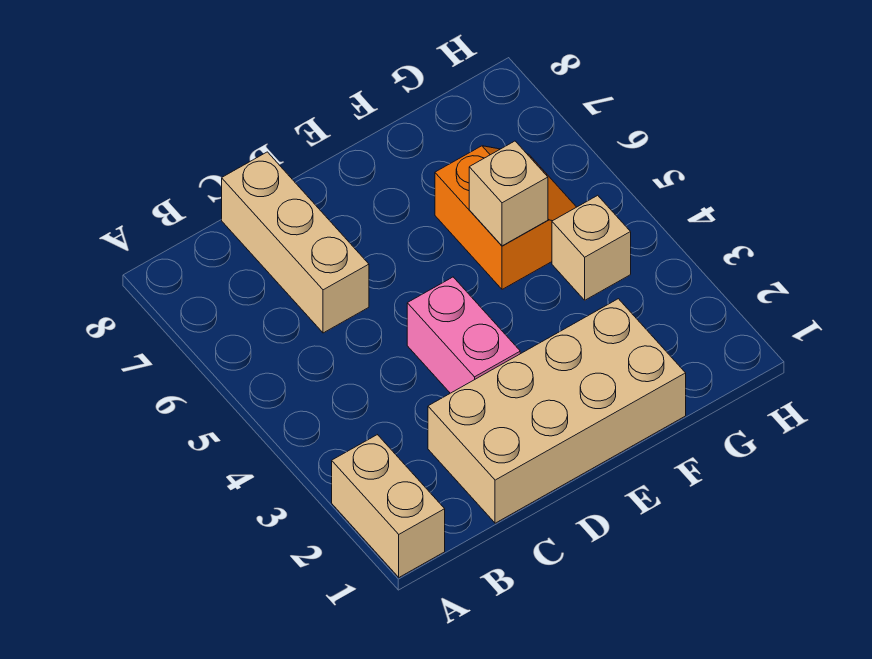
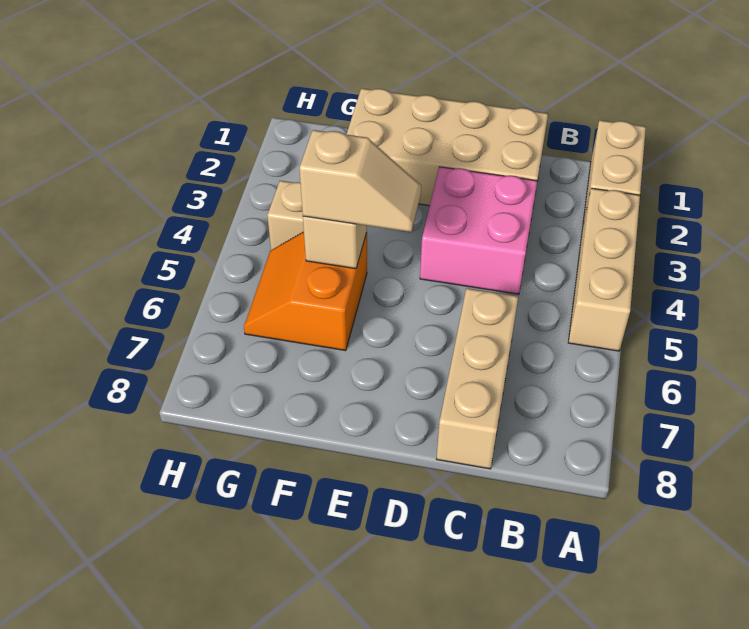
none -> tan 1x3 brick [568,188,640,351]
pink 1x2 brick [407,277,520,393] -> pink 2x2 brick [420,167,537,294]
none -> tan 1x2 slope [299,130,421,232]

